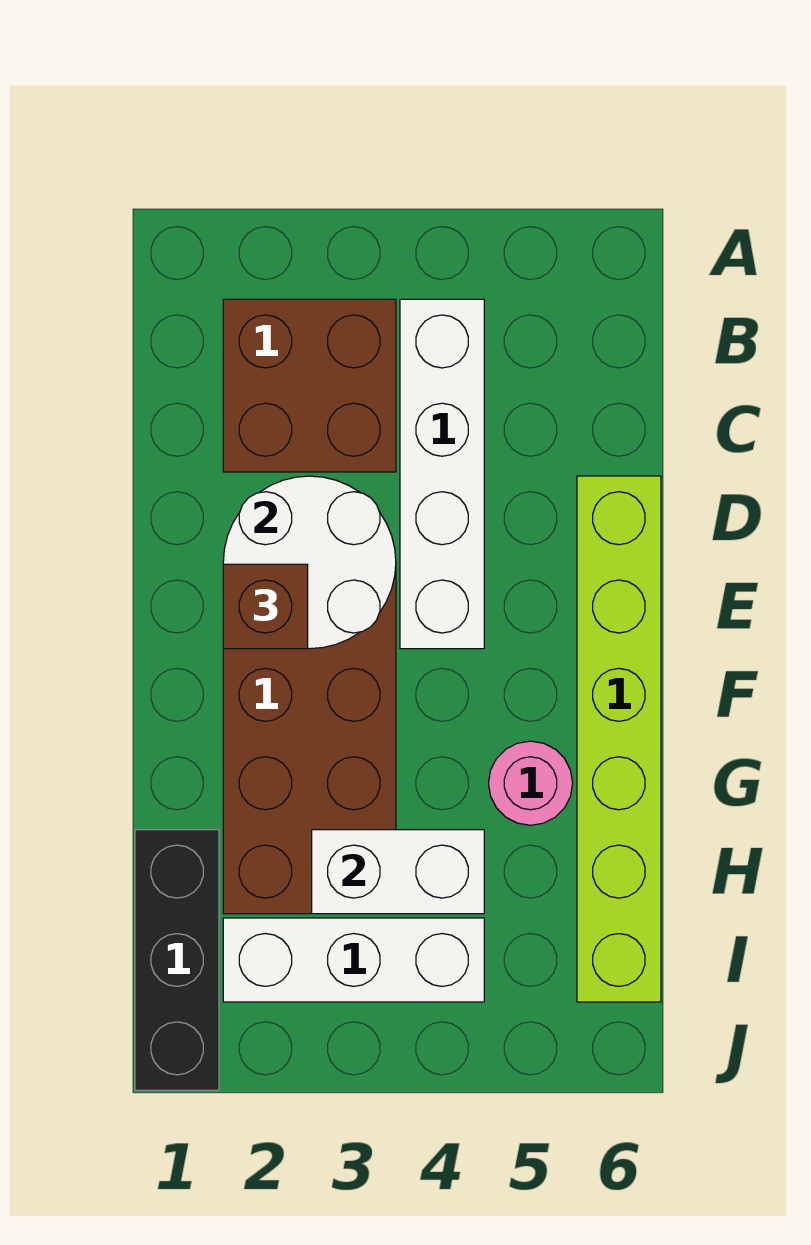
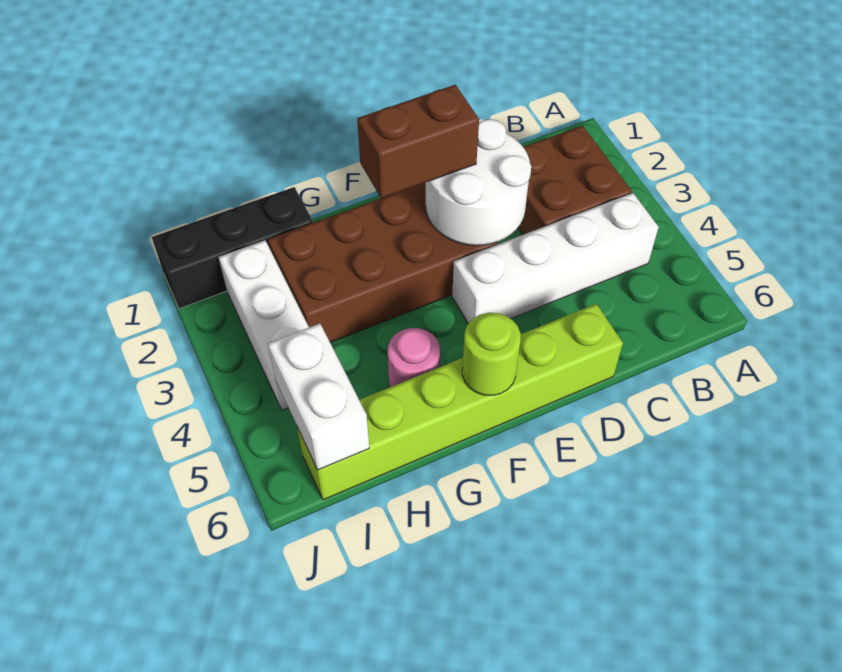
brown 1x1 brick [223,564,308,649] -> brown 1x2 brick [357,85,479,198]
none -> lime 1x1 round brick [462,313,521,395]
white 1x2 brick [312,830,484,914] -> white 1x2 brick moved to [268,324,369,470]

